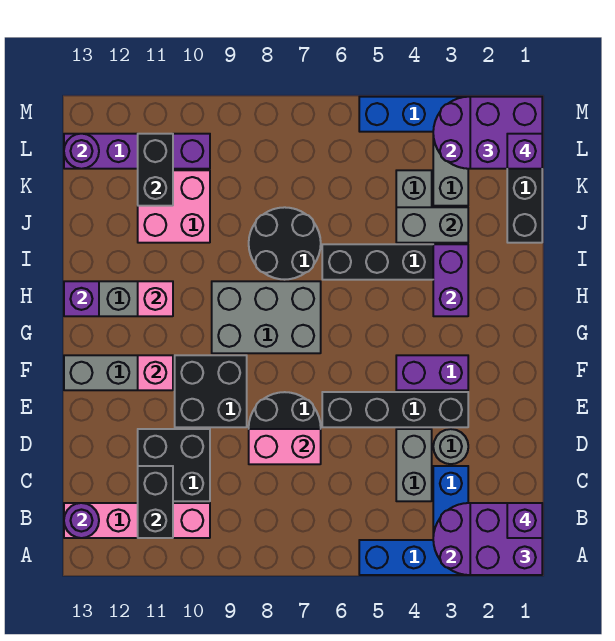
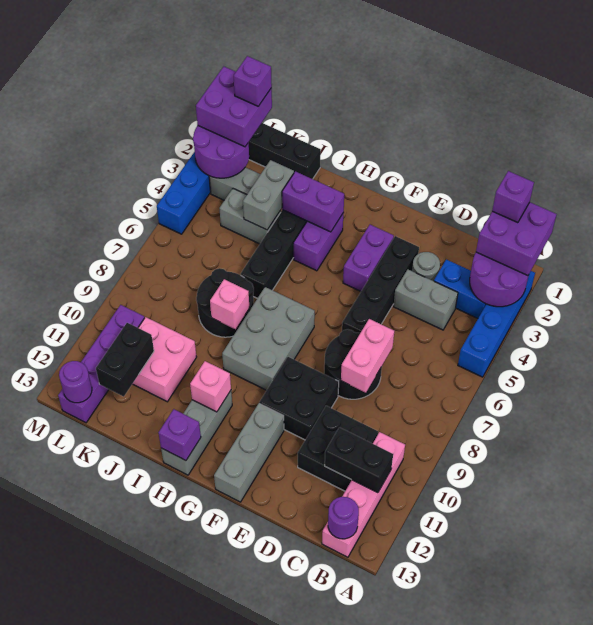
pink 1x1 brick [138,355,173,390] -> pink 1x1 brick moved to [210,279,249,329]
none -> purple 1x2 brick [294,214,343,271]
black 1x2 brick [138,134,173,206] -> black 1x2 brick turned to [96,323,154,396]

